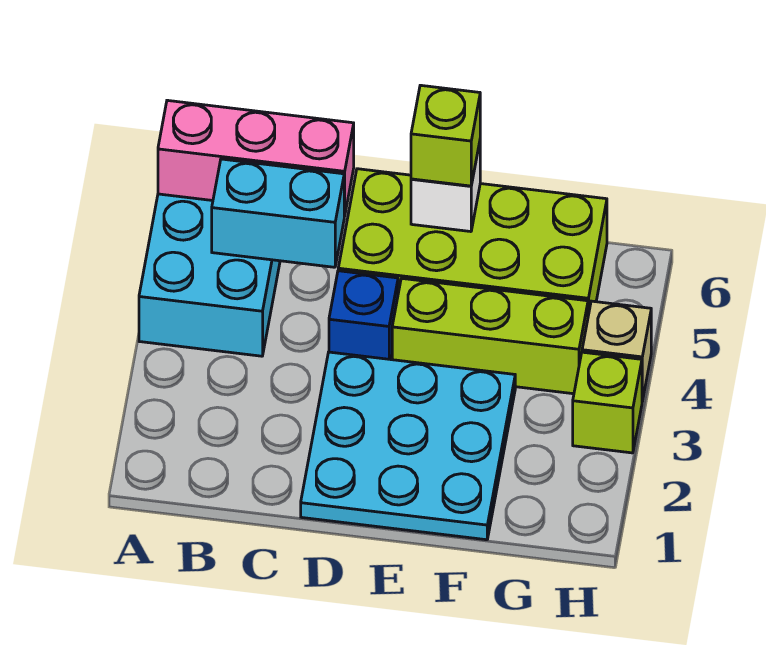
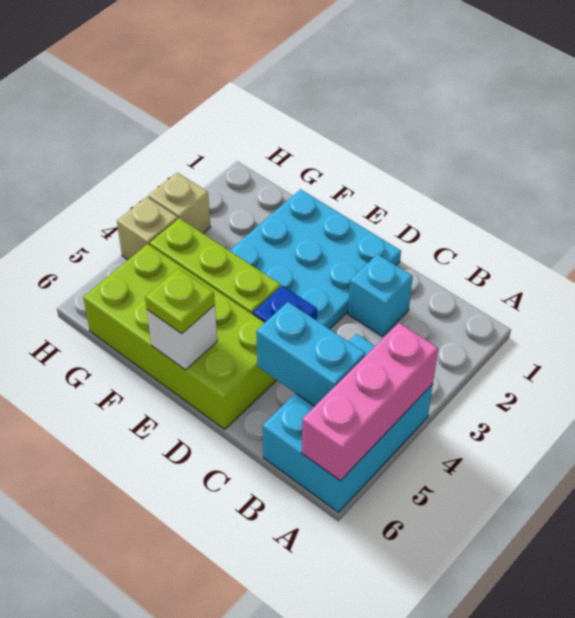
pink 1x3 brick [158,100,354,216] -> pink 1x3 brick turned to [302,323,438,481]
none -> cyan 1x1 brick [348,254,413,336]
lime 1x1 brick [411,85,480,186] -> lime 1x1 plate [145,269,215,334]
lime 1x1 brick [573,352,642,453] -> tan 1x1 brick [148,172,210,233]

